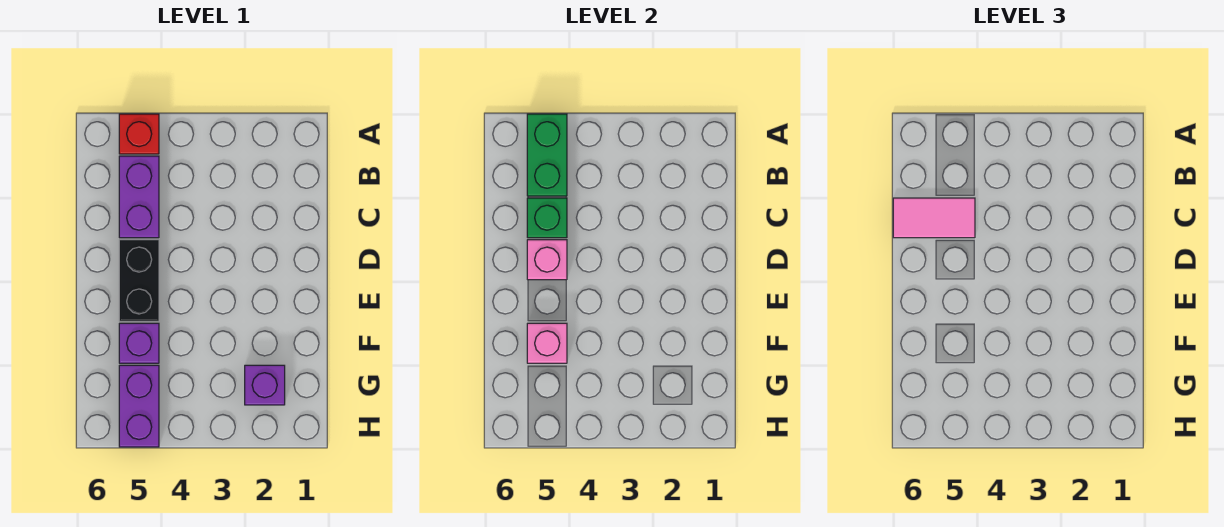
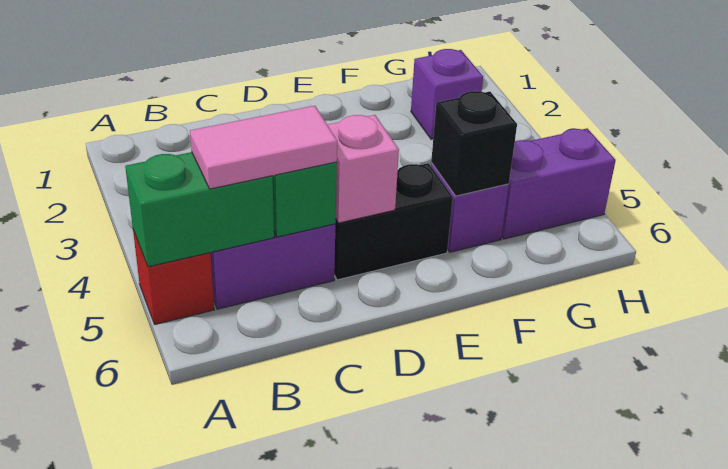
pink 1x2 tile [893,198,975,238] -> pink 1x2 tile turned to [190,106,337,189]
pink 1x1 brick [527,323,567,363] -> black 1x1 brick [431,91,517,196]

